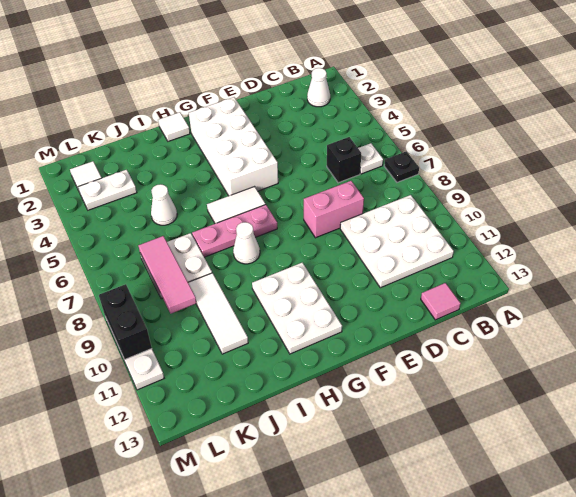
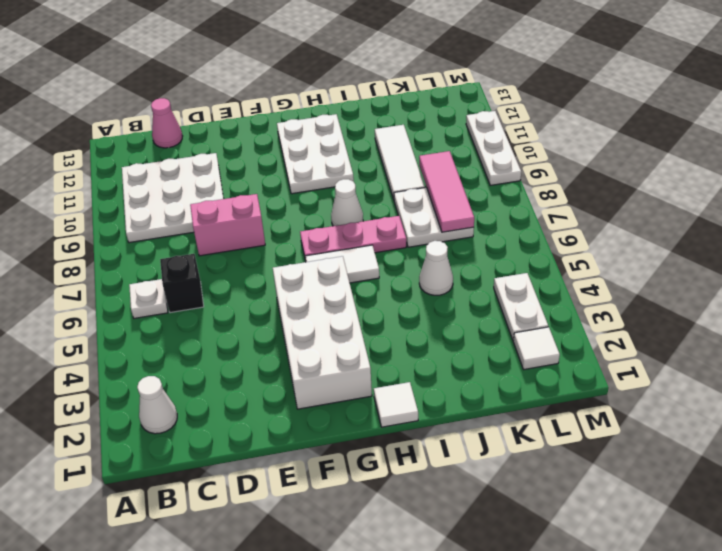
black 1x1 plate [384,151,419,182] -> none
pink 1x1 tile [421,283,461,320] -> pink 1x1 cone [151,98,183,148]
white 1x2 plate [78,170,137,210] -> white 1x2 plate turned to [494,273,548,340]
black 1x2 brick [99,284,152,360] -> none

